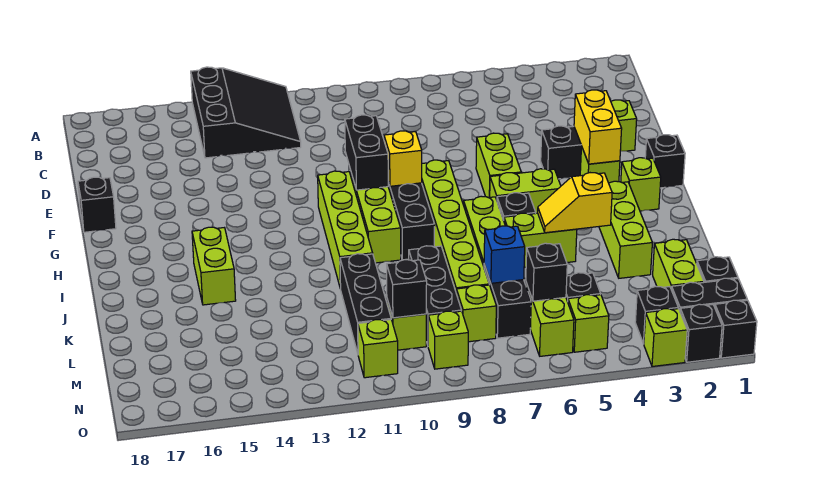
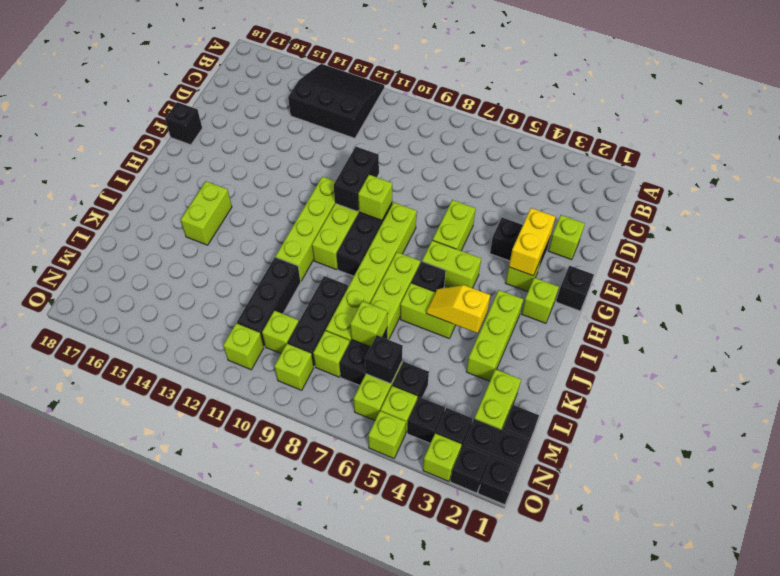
black 3x3 slope [191,67,301,158] -> black 3x3 slope turned to [288,64,384,138]
yellow 1x1 brick [384,131,422,186] -> lime 1x1 brick [358,175,392,220]
blue 1x1 brick [484,226,525,283] -> lime 1x1 brick [350,301,387,347]
black 1x1 brick [387,260,427,318] -> black 1x1 brick moved to [407,397,445,443]
none -> lime 1x1 brick [368,411,406,458]

